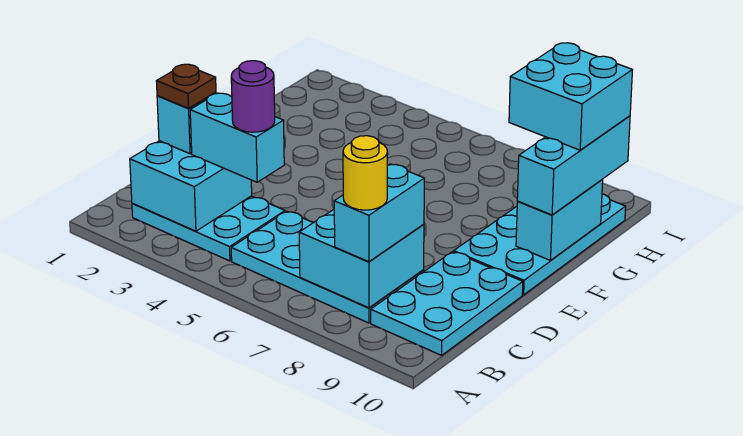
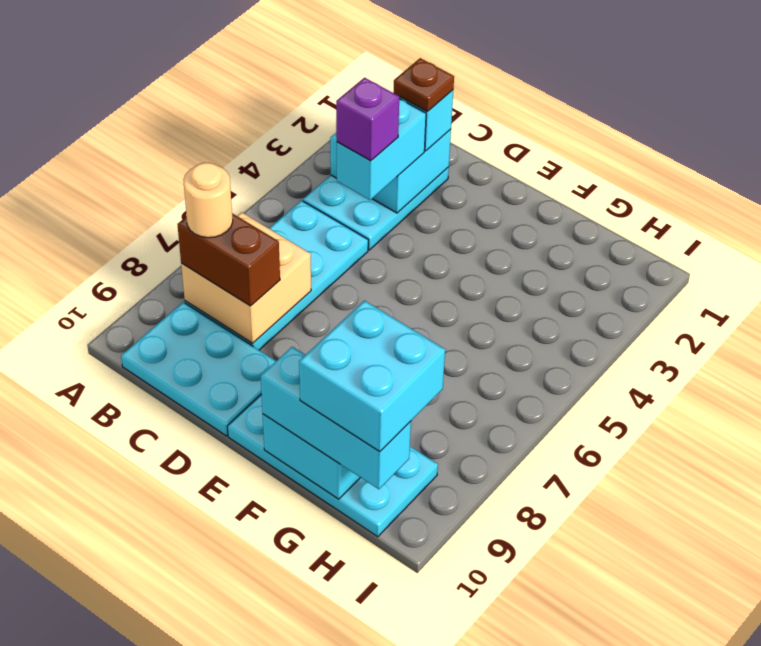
cyan 2x2 brick [299,209,424,308] -> tan 2x2 brick [181,212,311,343]
cyan 1x2 brick [334,164,424,262] -> brown 1x2 brick [177,213,280,306]
yellow 1x1 round brick [343,136,388,210] -> tan 1x1 round brick [183,163,233,238]
purple 1x1 round brick [231,61,275,132] -> purple 1x1 brick [336,78,399,161]

